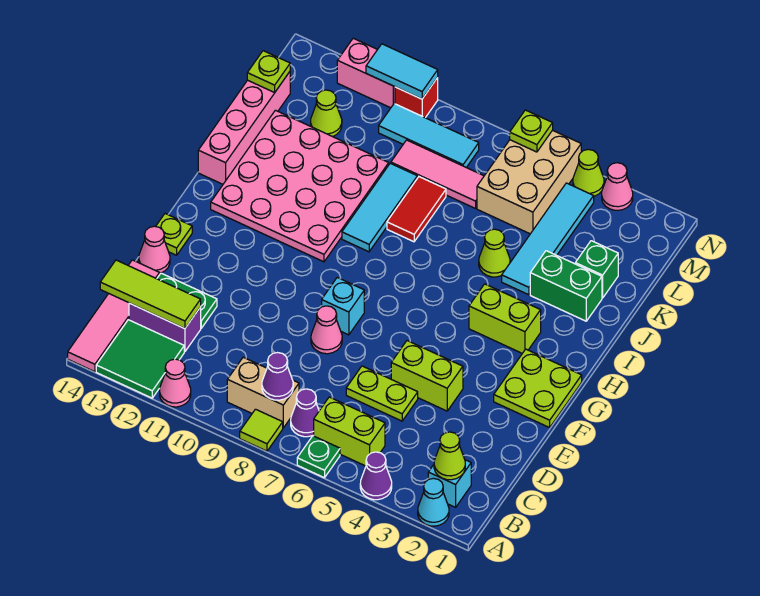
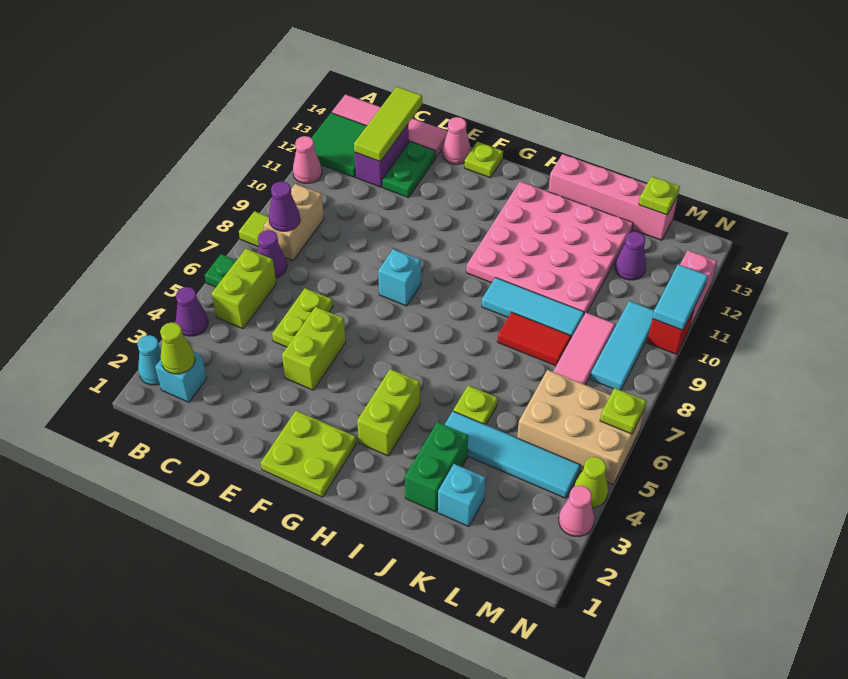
pink 1x1 cone [311,306,342,354] -> none
lime 1x1 cone [479,229,510,277] -> lime 1x1 plate [453,385,498,425]
green 1x1 brick [575,241,618,298] -> cyan 1x1 brick [438,464,486,527]
lime 1x1 cone [311,90,342,137] -> purple 1x1 cone [615,231,646,280]

